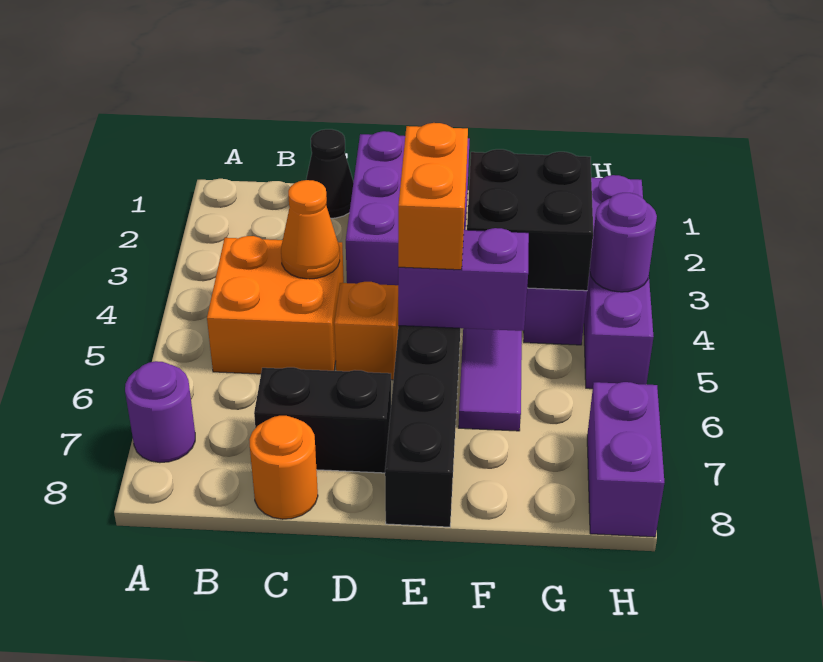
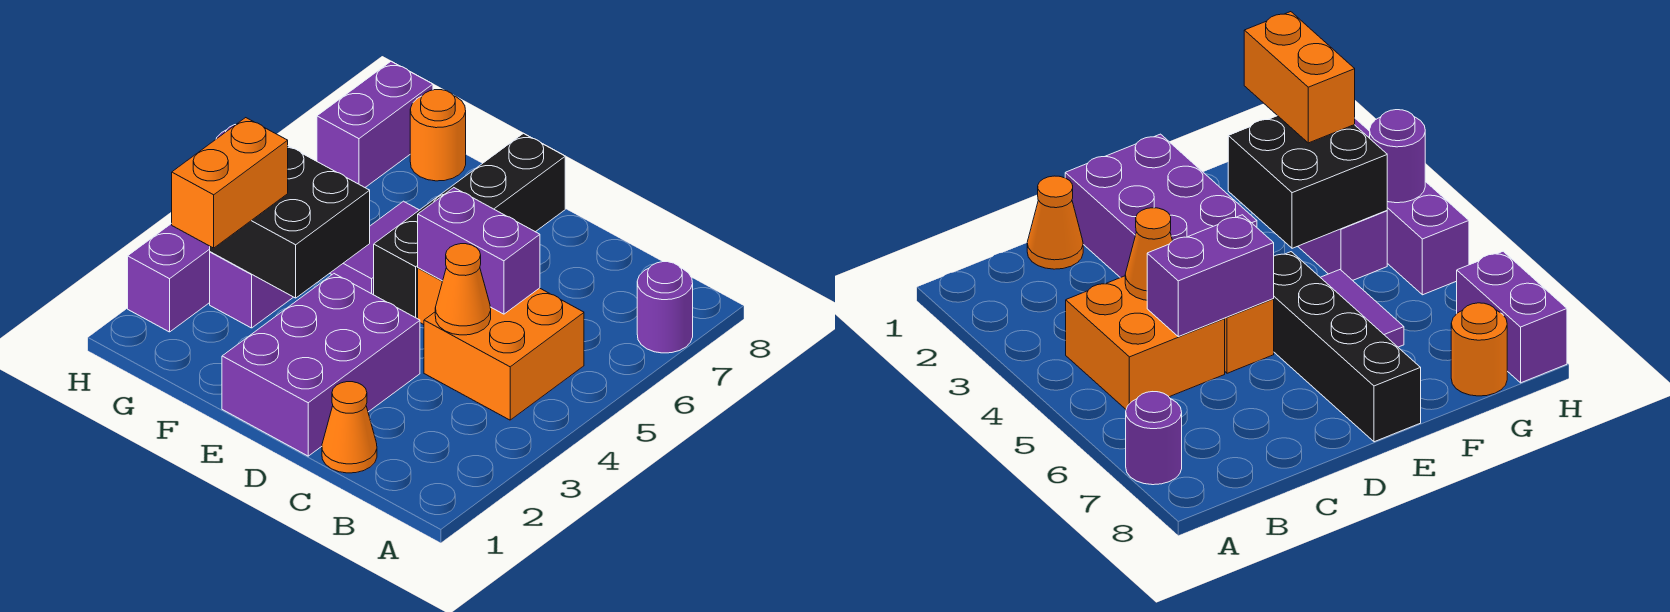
black 1x1 cone [306,129,353,218] -> orange 1x1 cone [322,382,377,473]
black 1x2 brick [254,367,391,473] -> none
orange 1x1 round brick [249,416,318,519] -> orange 1x1 round brick moved to [410,90,466,181]
orange 1x2 brick [398,123,468,270] -> orange 1x2 brick moved to [172,118,288,248]
purple 1x2 brick [398,228,529,331] -> purple 1x2 brick moved to [418,188,540,314]

